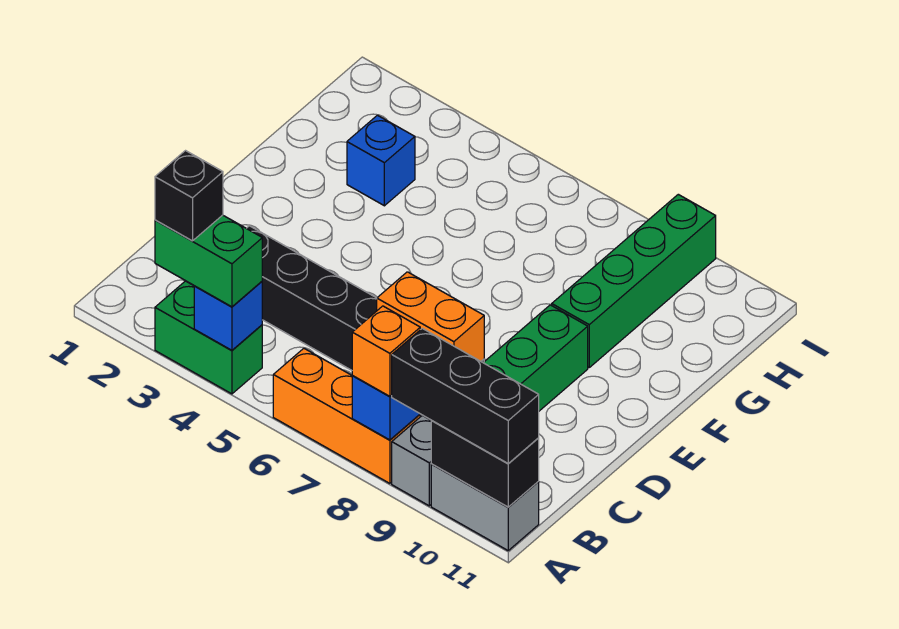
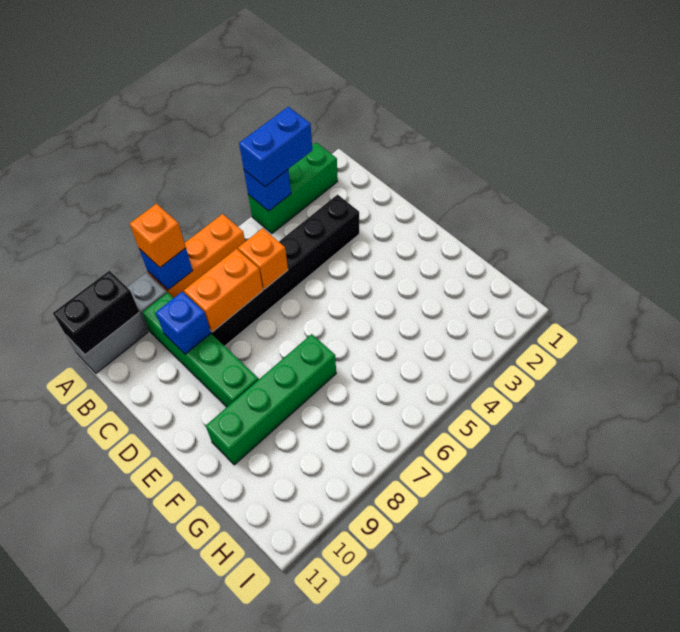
green 1x2 brick [155,281,262,394] -> green 1x3 brick [248,142,338,234]
green 1x2 brick [155,215,262,307] -> blue 1x2 brick [239,107,312,187]
black 1x1 brick [155,151,223,241] -> none
black 1x3 brick [391,328,539,464] -> none
none -> orange 1x1 brick [238,228,288,289]
green 1x4 brick [552,194,716,367] -> green 1x4 brick turned to [206,334,336,465]
blue 1x1 brick [347,115,415,206] -> blue 1x1 brick moved to [156,291,211,354]

